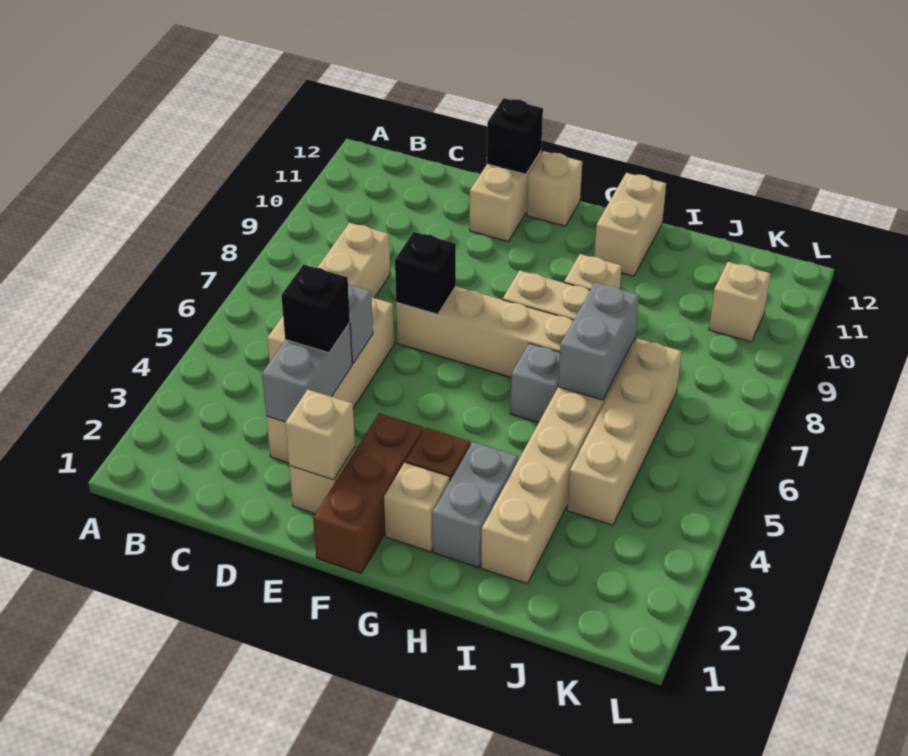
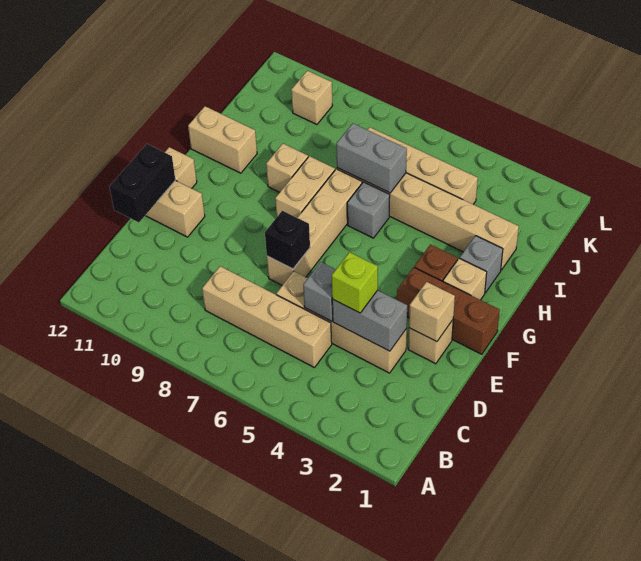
black 1x1 brick [281,265,350,353] -> lime 1x1 brick [332,252,378,313]
black 1x1 brick [487,98,543,174] -> black 1x2 brick [109,144,175,222]
grey 1x2 brick [432,442,518,568] -> grey 1x1 brick [460,236,503,293]

